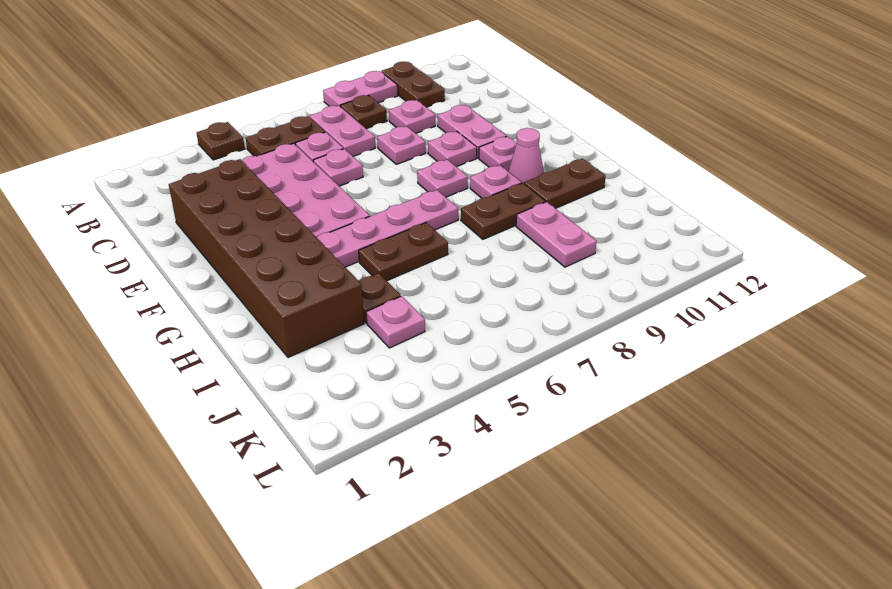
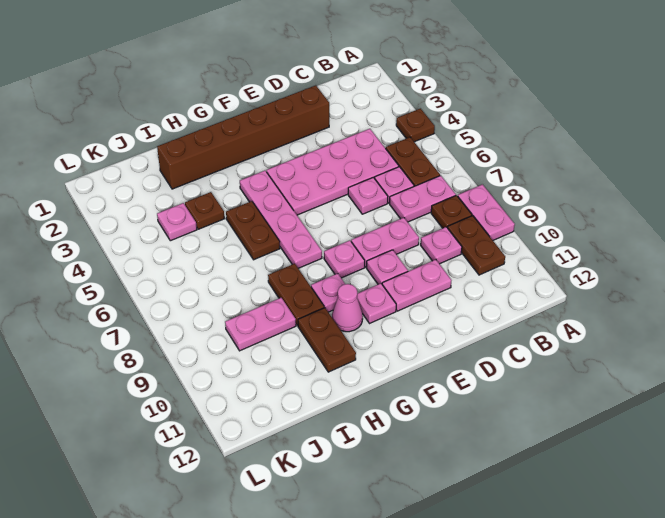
brown 1x2 plate [382,62,445,107] -> brown 1x2 plate turned to [448,216,505,275]
brown 2x6 brick [169,159,364,358] -> brown 1x6 brick [157,85,329,189]
pink 1x1 plate [377,126,426,164] -> pink 1x2 plate [351,218,419,267]

